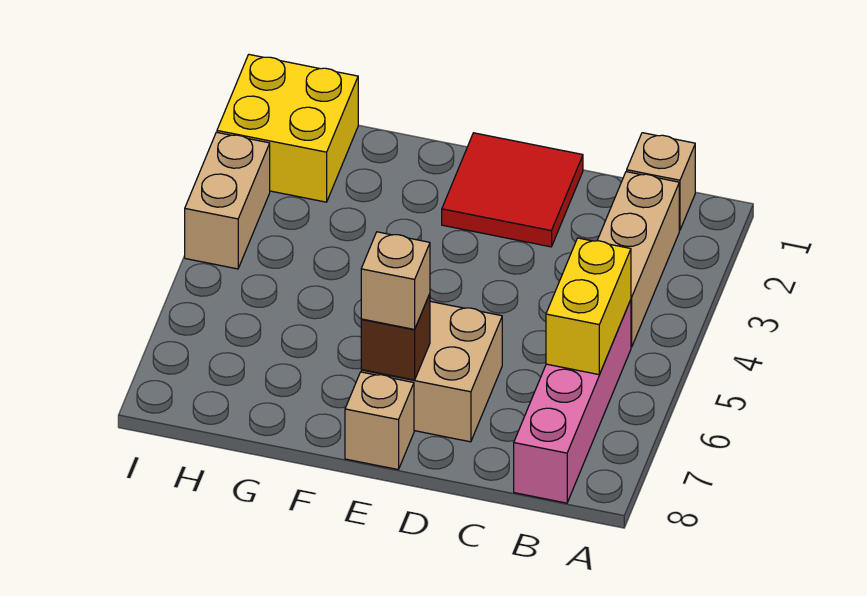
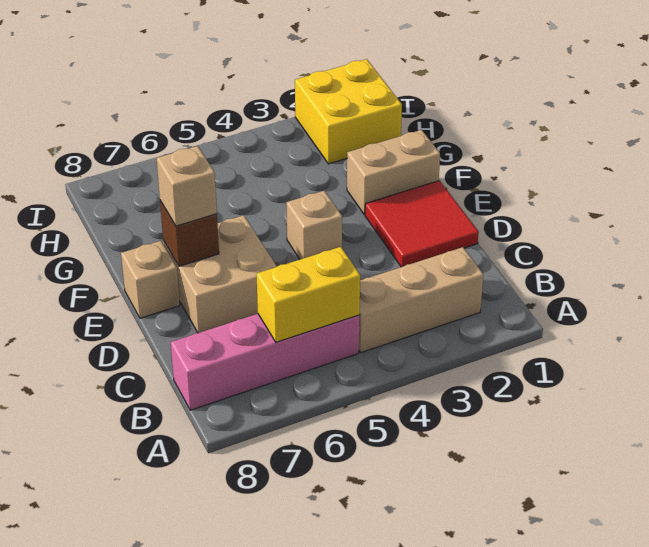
tan 1x1 brick [627,133,695,230] -> tan 1x1 brick moved to [286,191,342,259]
tan 1x2 brick [185,132,270,269] -> tan 1x2 brick moved to [347,130,440,214]

